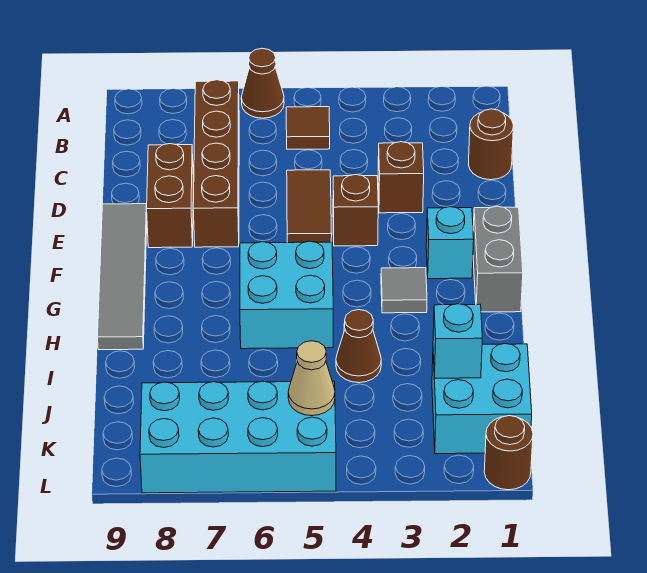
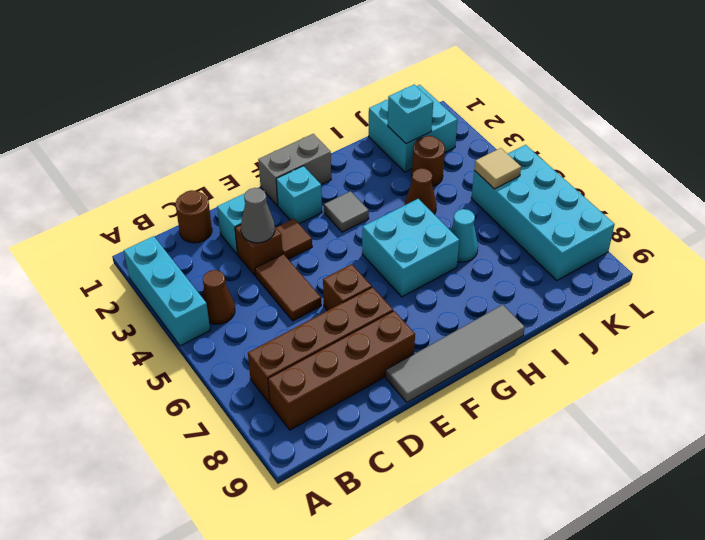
none -> cyan 1x3 brick [124,236,210,346]
brown 1x1 cone [241,48,284,118] -> brown 1x1 cone moved to [202,270,235,324]
brown 1x1 tile [286,107,330,149] -> brown 1x1 tile moved to [276,219,312,259]
none -> cyan 1x1 brick [217,193,245,254]
none -> grey 1x1 cone [241,188,275,243]
brown 1x2 tile [287,170,332,243] -> brown 1x2 tile turned to [255,254,321,321]
brown 1x2 brick [147,144,193,248] -> brown 1x4 brick [268,311,415,430]
brown 1x1 brick [333,175,378,246] -> brown 1x1 brick moved to [323,264,372,311]
none -> cyan 1x1 cone [450,209,478,262]
tan 1x1 cone [288,341,335,416] -> tan 1x1 tile [474,148,521,189]
brown 1x1 round brick [484,416,533,490] -> brown 1x1 round brick moved to [412,136,445,186]

